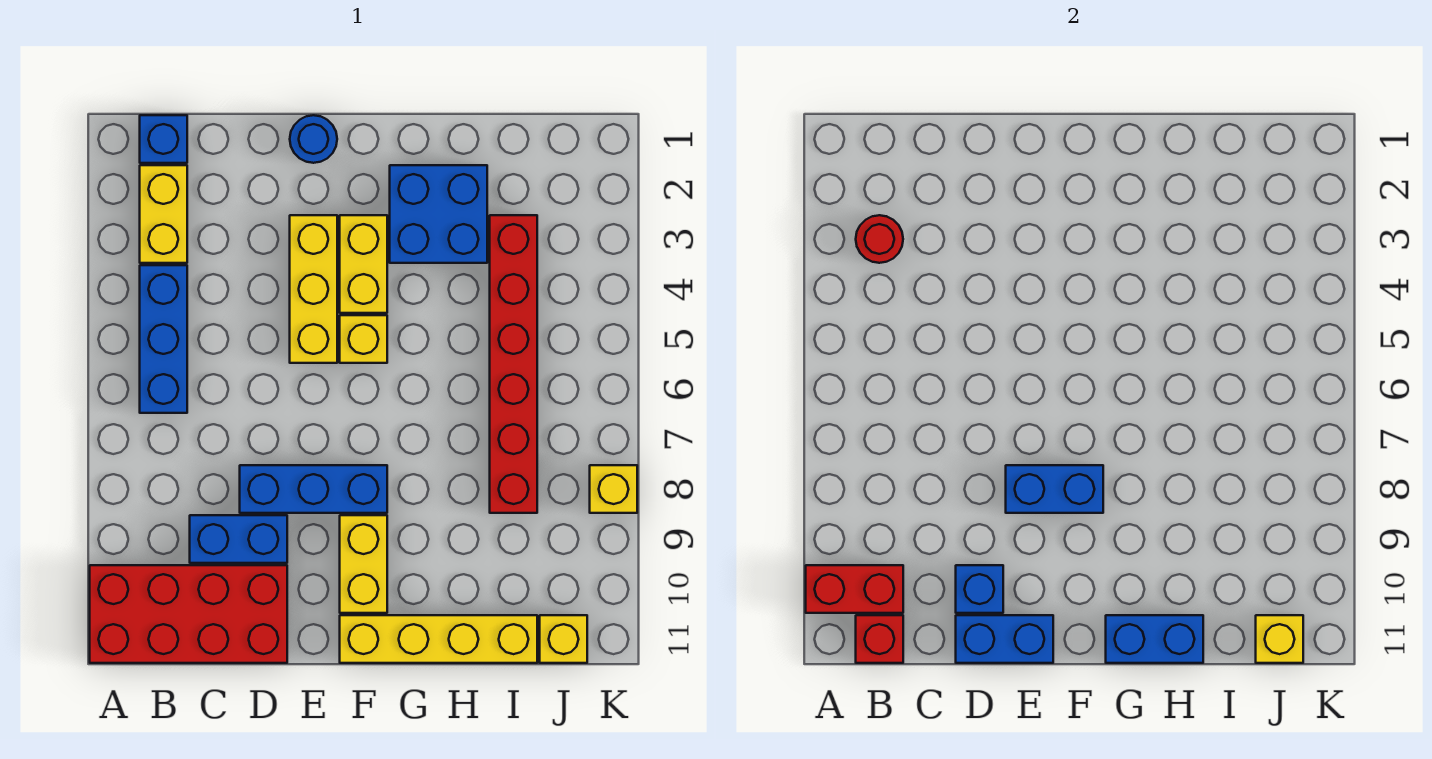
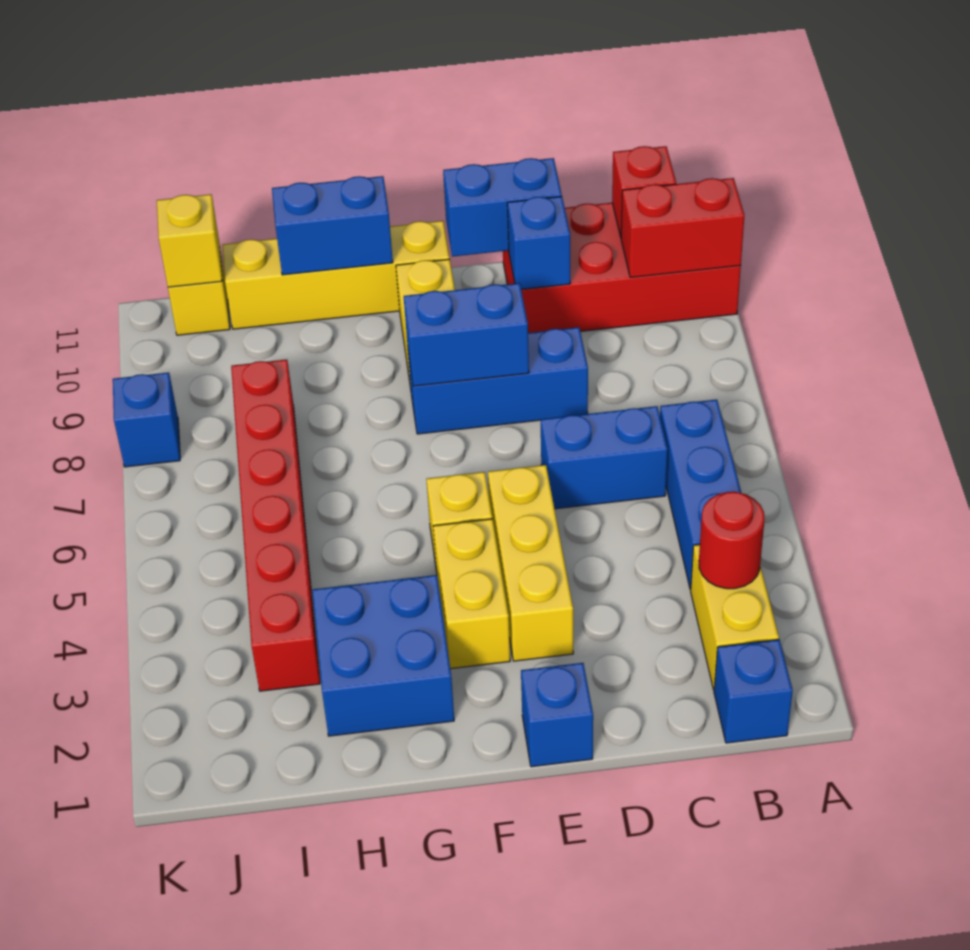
blue 1x2 brick [190,515,287,563] -> blue 1x2 brick moved to [541,406,668,509]
blue 1x1 round brick [290,115,337,163] -> blue 1x1 brick [521,663,593,767]
yellow 1x1 brick [590,465,637,513] -> blue 1x1 brick [113,373,180,467]

